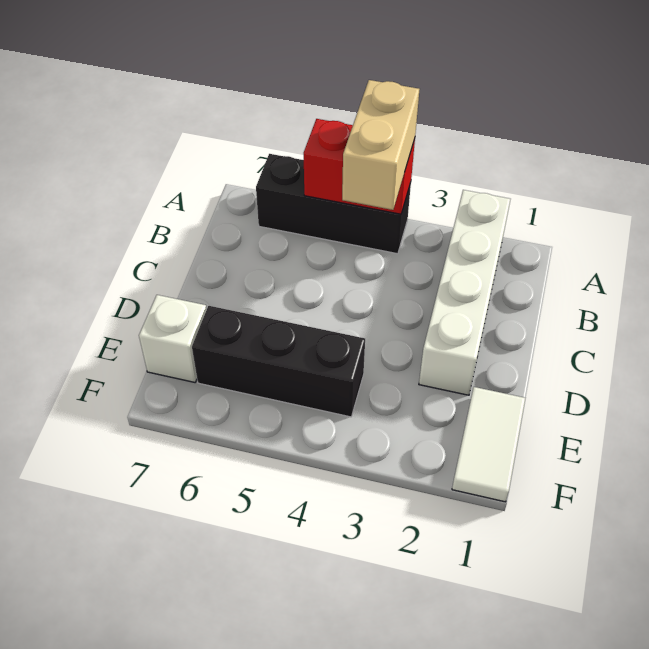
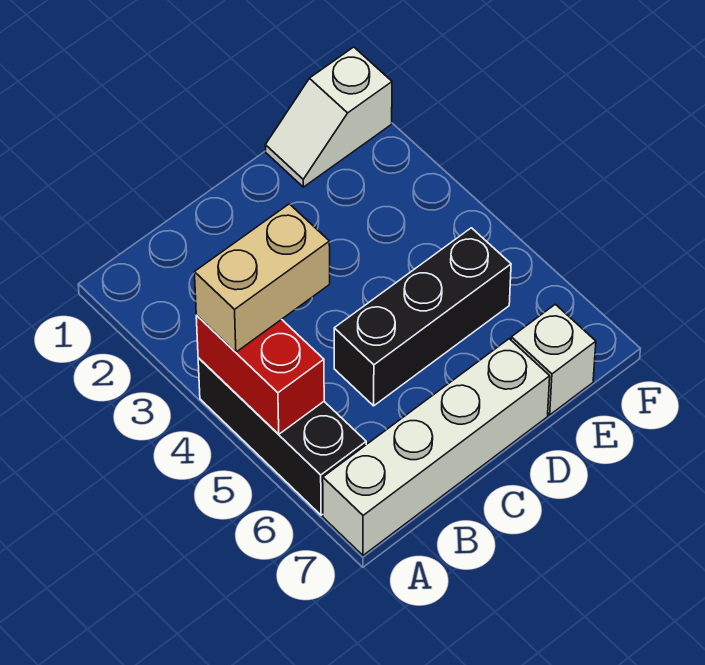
white 1x4 brick [419,190,511,395] -> white 1x4 brick moved to [323,339,550,555]
white 1x2 tile [452,387,525,502] -> white 1x2 slope [265,47,392,187]
black 1x3 brick [192,306,365,417] -> black 1x3 brick turned to [334,228,511,406]

